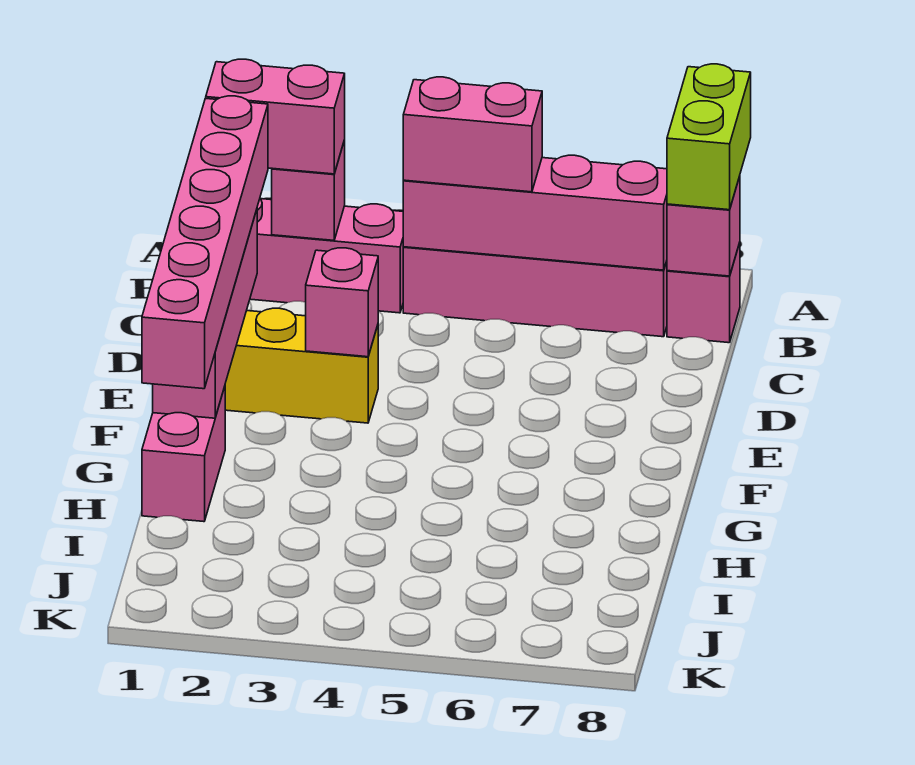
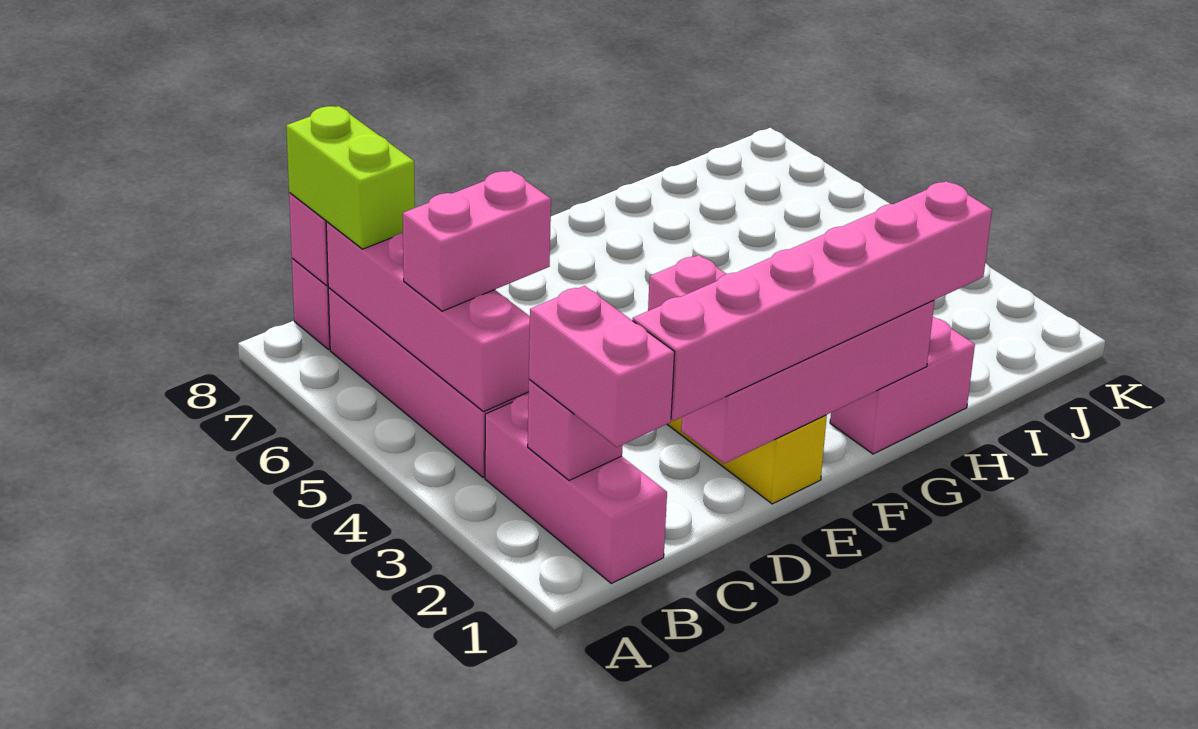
lime 1x2 brick [667,64,751,210] -> lime 1x2 brick turned to [286,106,415,249]
pink 1x2 brick [403,77,542,192] -> pink 1x2 brick turned to [403,171,551,311]

